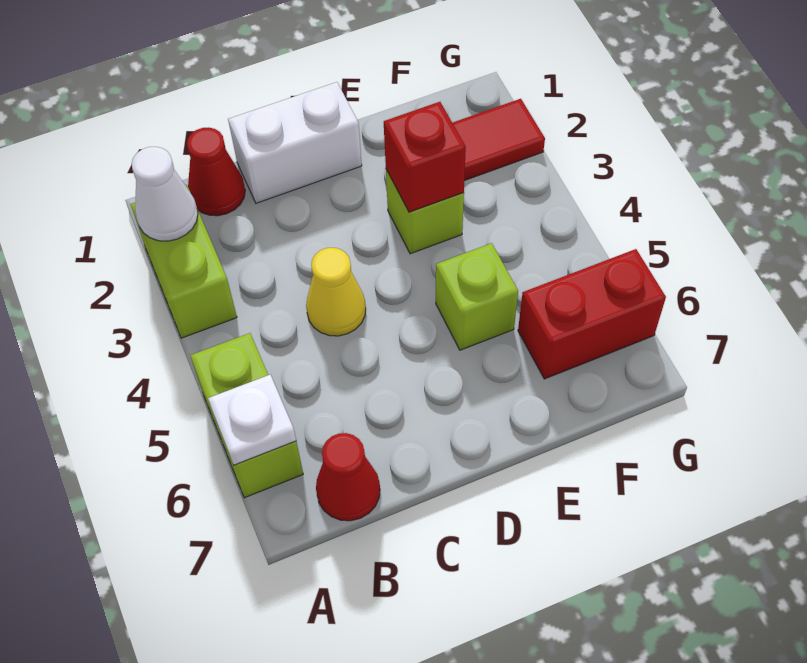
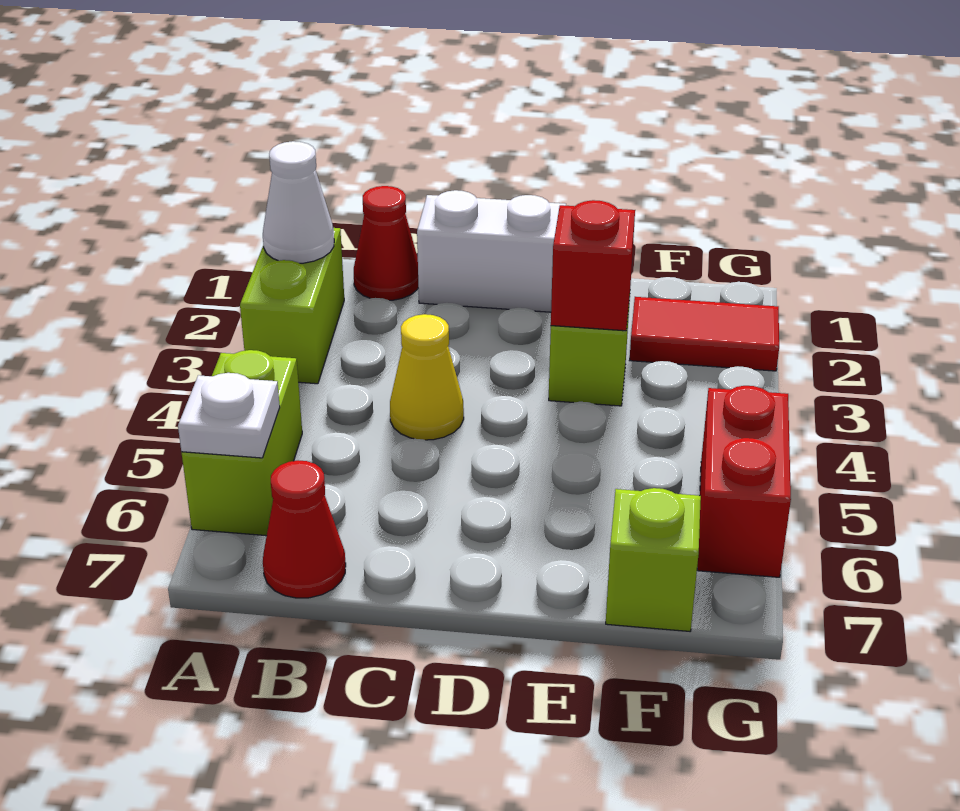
lime 1x1 brick [436,243,518,350] -> lime 1x1 brick moved to [606,488,701,631]
red 1x2 brick [518,249,666,379] -> red 1x2 brick turned to [697,386,791,577]

